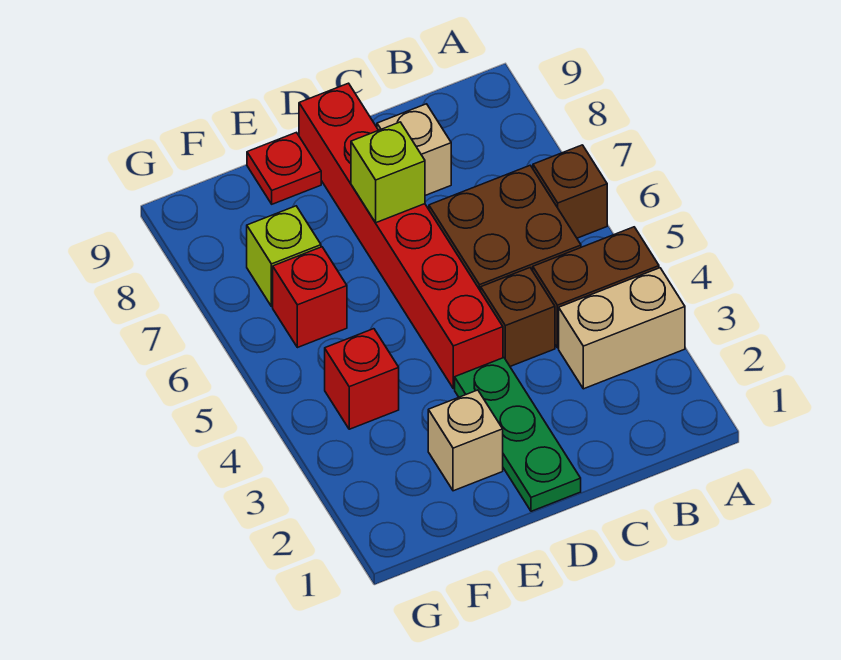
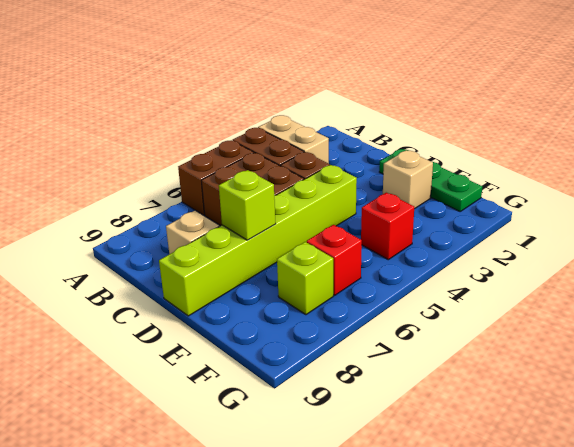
brown 1x1 brick [533,145,607,238] -> brown 1x2 brick [178,141,254,215]
green 1x3 plate [455,358,581,511] -> green 1x3 plate turned to [379,149,482,211]
red 1x6 brick [299,83,503,389] -> lime 1x6 brick [159,165,357,316]
red 1x1 plate [247,132,321,204] -> none

